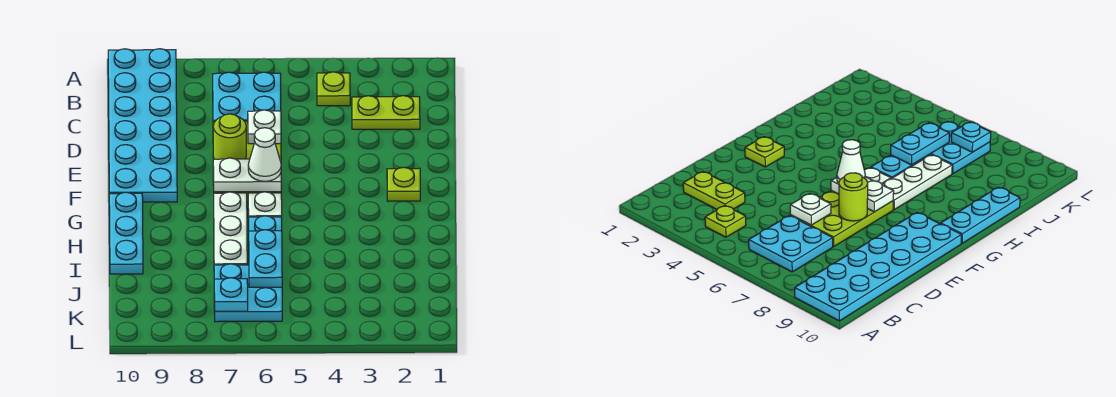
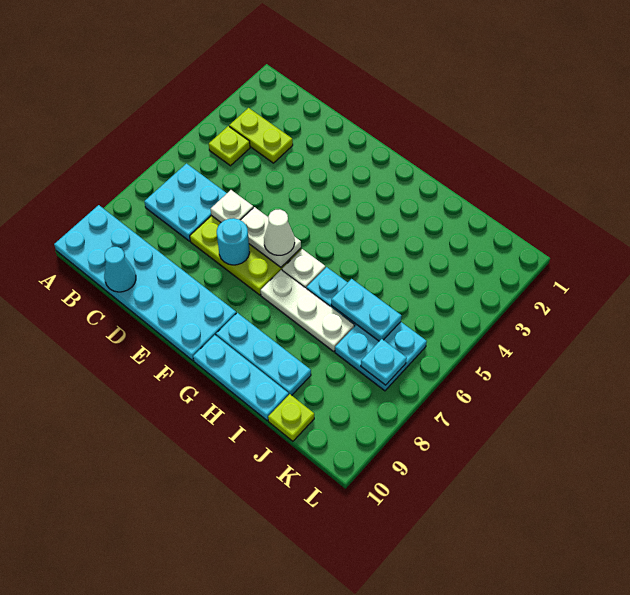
lime 1x2 plate [352,96,420,129] -> lime 1x2 plate turned to [229,108,293,163]
none -> cyan 1x1 cone [104,247,136,292]
lime 1x1 round brick [213,114,246,159] -> cyan 1x1 round brick [217,218,250,265]
lime 1x1 plate [387,167,420,201] -> lime 1x1 plate moved to [268,394,314,441]
white 1x2 plate [213,158,281,192] -> white 1x2 plate turned to [241,207,301,267]
none -> cyan 1x3 plate [216,313,311,395]

